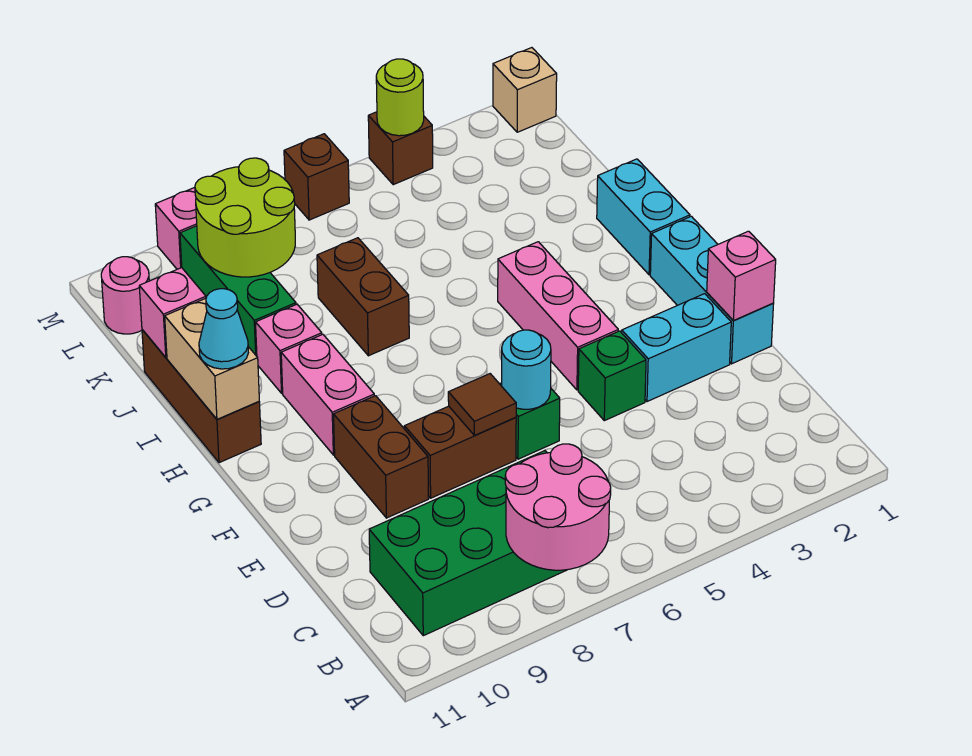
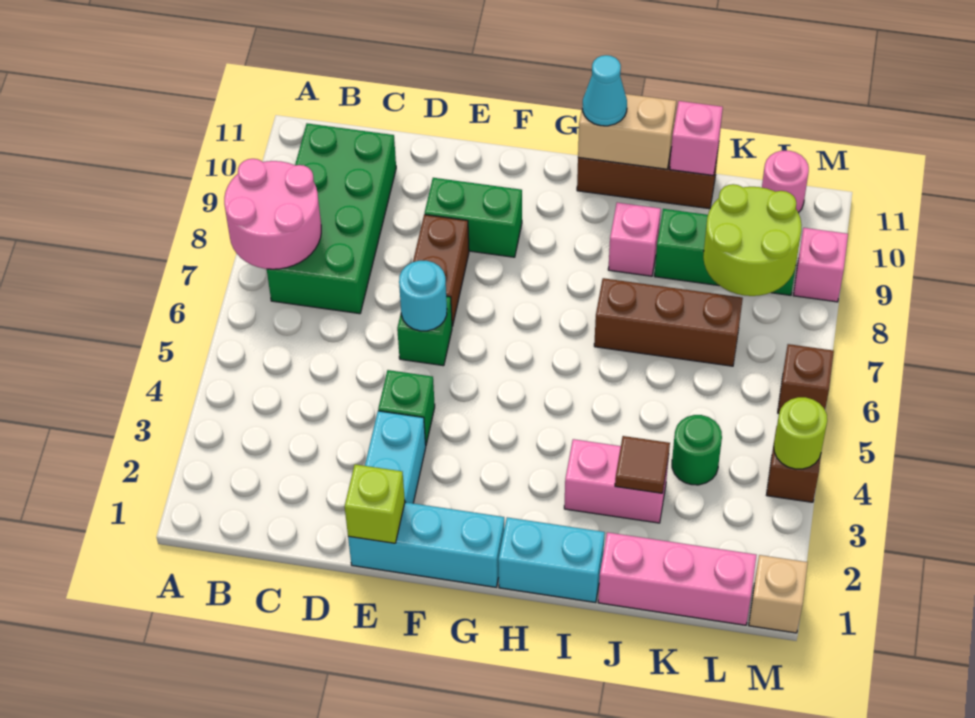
pink 1x1 brick [707,231,776,321] -> lime 1x1 brick [345,464,405,543]
brown 1x1 tile [448,374,516,435] -> brown 1x1 tile moved to [615,436,670,493]
brown 1x2 brick [334,396,428,518] -> green 1x2 brick [425,178,522,257]
pink 1x3 brick [498,242,618,390] -> pink 1x3 brick moved to [598,532,757,625]
pink 1x2 brick [281,334,374,455] -> pink 1x2 brick moved to [564,439,669,523]
brown 1x2 brick [317,238,409,356] -> brown 1x3 brick [594,278,743,366]
none -> green 1x1 round brick [672,415,722,485]

